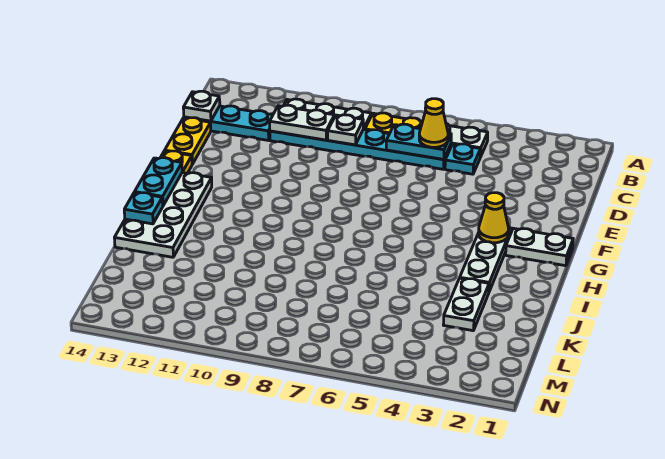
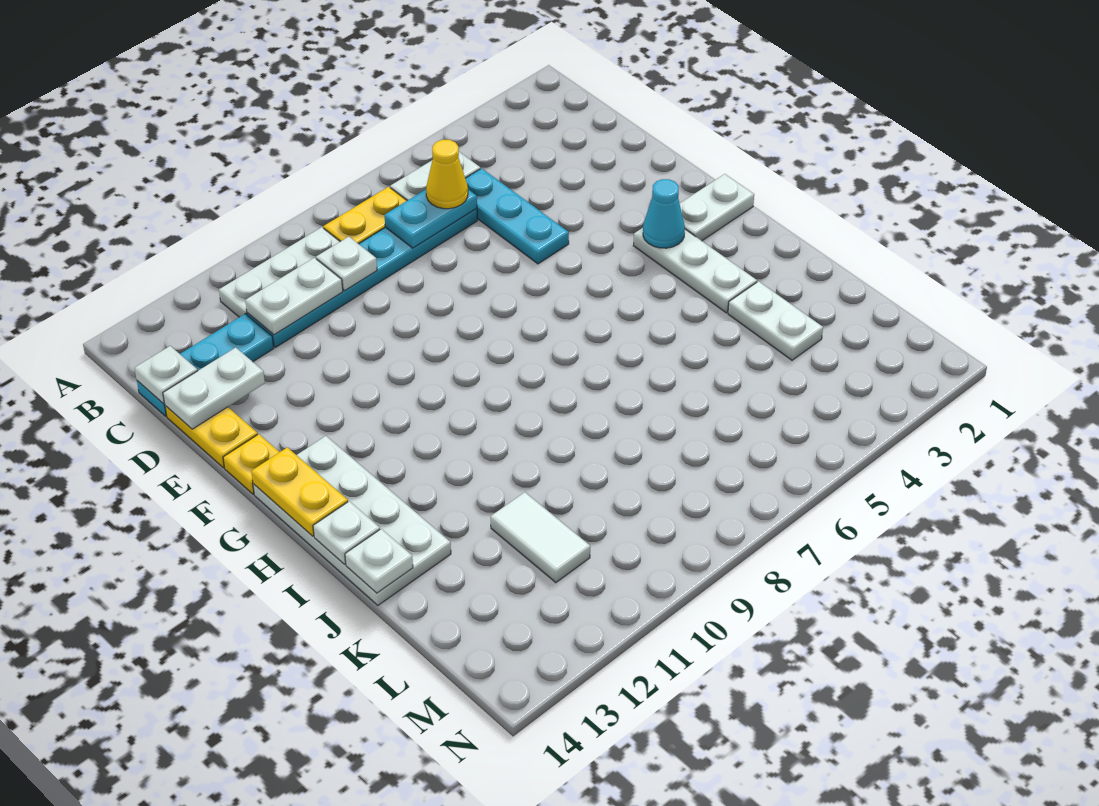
cyan 1x1 plate [445,144,481,174] -> cyan 1x3 plate [465,168,569,264]
none -> white 1x2 plate [163,347,265,429]
yellow 1x1 cone [479,193,509,243] -> cyan 1x1 cone [643,179,685,248]
cyan 1x2 plate [135,158,182,206] -> yellow 1x2 plate [251,447,348,536]
cyan 1x1 plate [124,192,163,224] -> white 1x1 plate [313,501,380,564]
none -> white 1x1 plate [345,529,413,593]
none -> white 1x2 tile [491,492,590,583]

